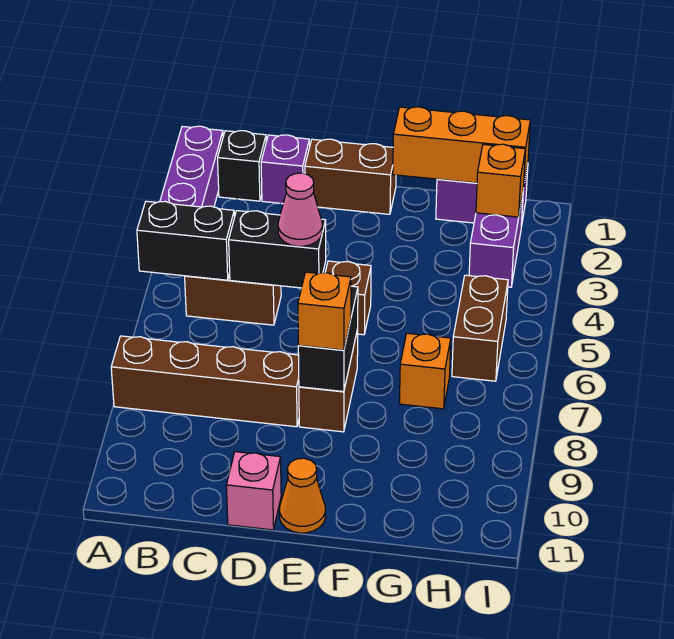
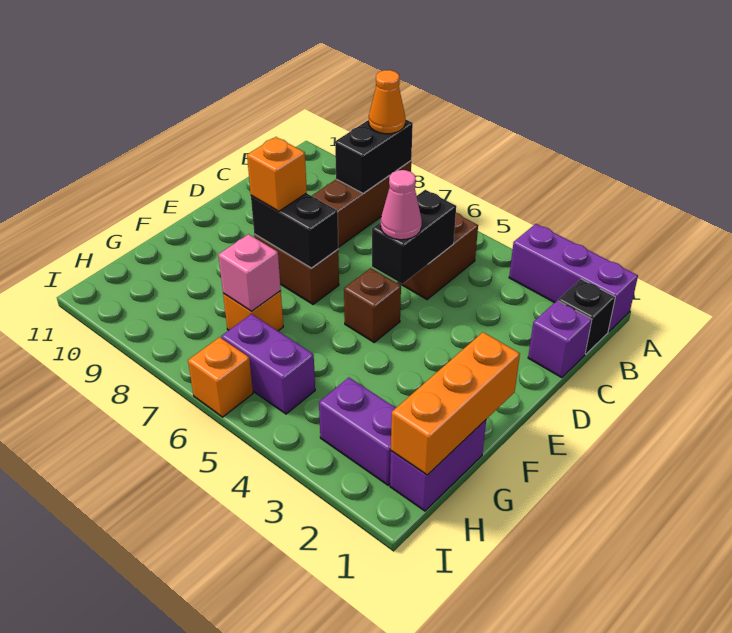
black 1x2 brick [137,201,234,280] -> black 1x2 brick moved to [335,119,413,193]
brown 1x2 brick [305,139,396,214] -> none
pink 1x1 brick [226,452,281,530] -> pink 1x1 brick moved to [218,234,281,311]
orange 1x1 cone [280,458,325,533] -> orange 1x1 cone moved to [369,70,405,134]
orange 1x1 brick [476,144,525,217] -> orange 1x1 brick moved to [188,337,253,417]
brown 1x2 brick [452,275,508,381] -> purple 1x2 brick [221,314,315,414]

